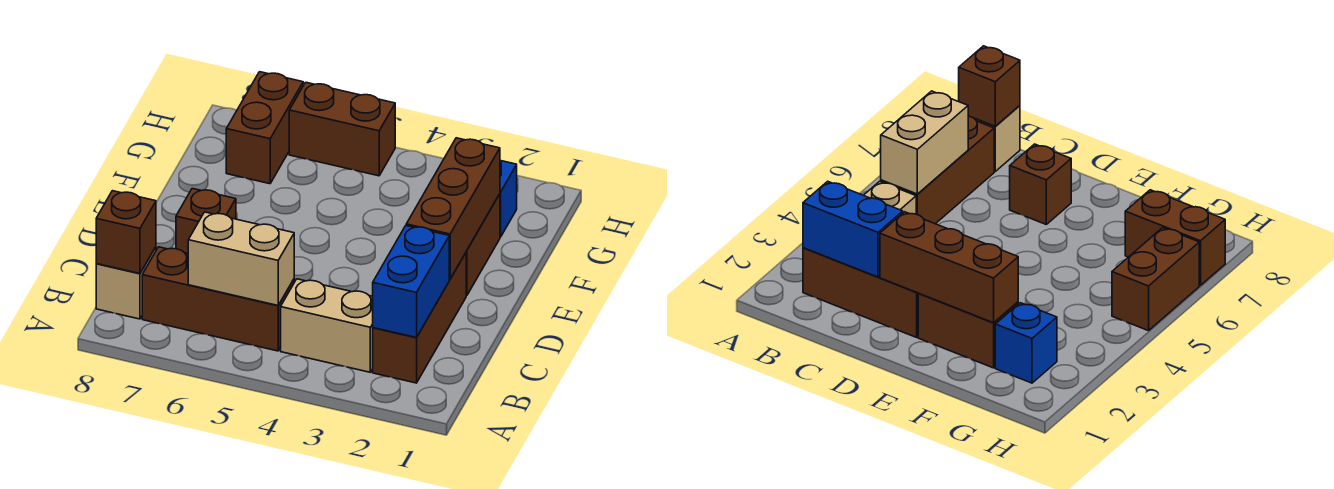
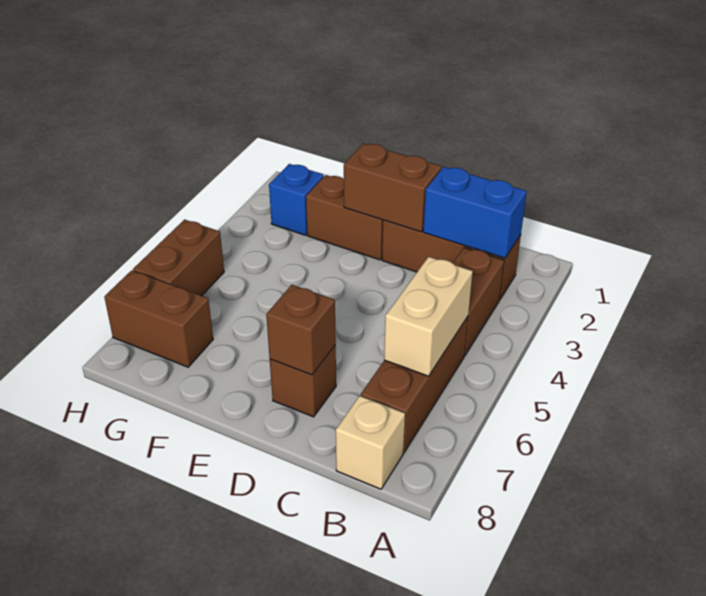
tan 1x2 brick [281,279,373,372] -> brown 1x2 brick [453,247,504,355]
brown 1x1 brick [96,191,156,274] -> brown 1x1 brick moved to [266,285,336,375]
brown 1x3 brick [406,138,500,279] -> brown 1x2 brick [344,143,442,232]

